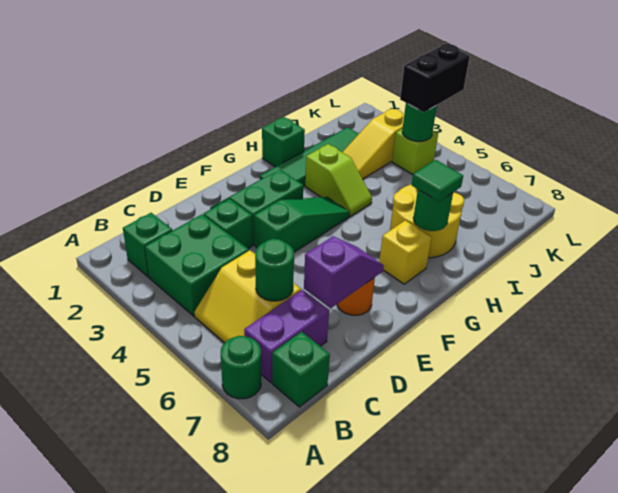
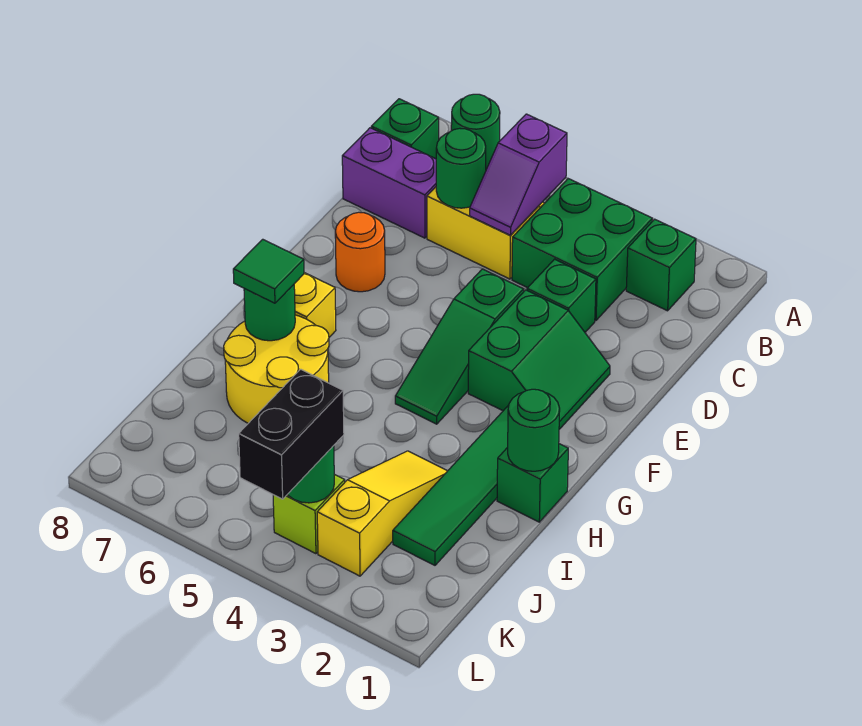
purple 1x2 brick [244,290,329,382] -> purple 1x2 brick turned to [342,128,436,238]
purple 1x2 slope [304,236,384,308] -> purple 1x2 slope moved to [470,114,567,235]
none -> green 1x1 round brick [508,389,560,471]
lime 1x2 slope [305,144,372,216] -> none

